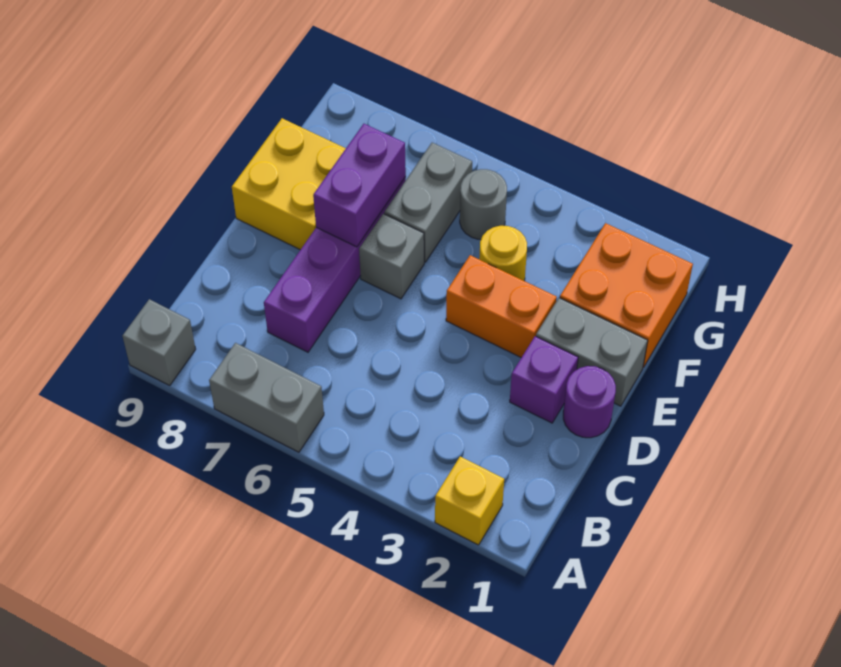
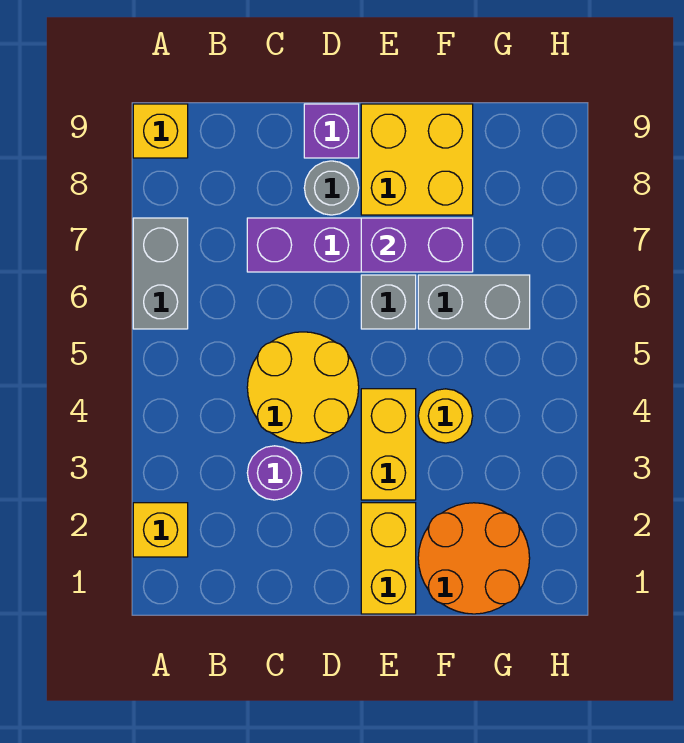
grey 1x1 brick [122,299,196,385] -> yellow 1x1 brick [133,104,188,158]
none -> yellow 2x2 round brick [247,332,359,443]
purple 1x1 round brick [563,366,616,438] -> purple 1x1 round brick moved to [247,446,302,500]
purple 1x1 brick [510,336,578,423] -> purple 1x1 brick moved to [304,104,359,158]
grey 1x2 brick [536,298,648,406] -> yellow 1x2 brick [361,503,416,614]
orange 1x2 brick [446,255,557,358] -> yellow 1x2 brick [361,389,416,500]
orange 2x2 brick [560,223,693,367] -> orange 2x2 round brick [418,503,530,614]
grey 1x1 round brick [460,169,507,240] -> grey 1x1 round brick moved to [304,161,359,215]

